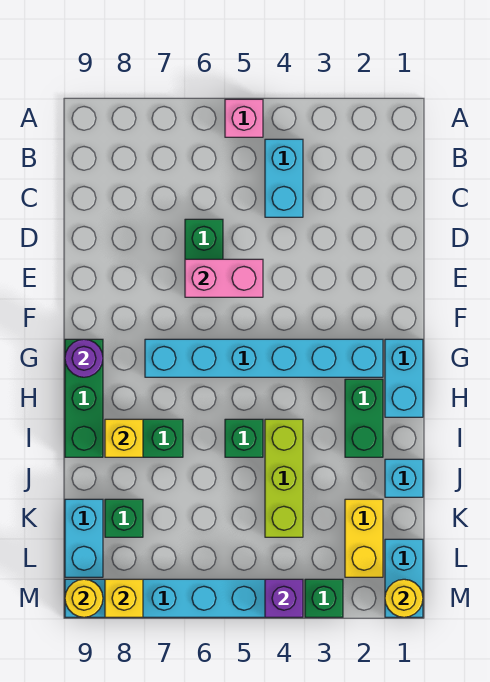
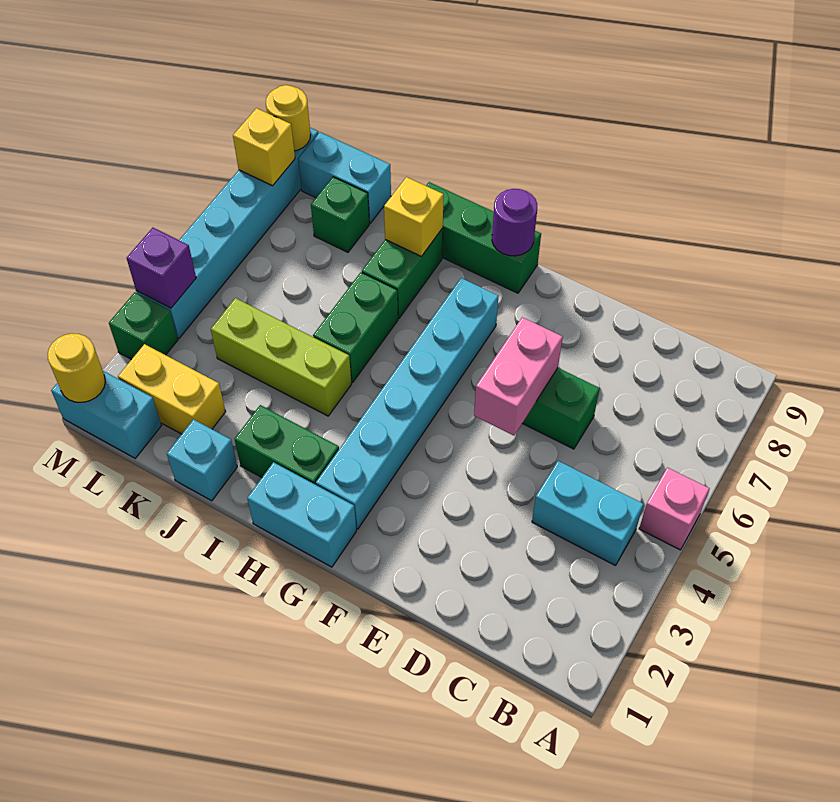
green 1x1 brick [225,419,263,457] -> green 1x2 brick [313,272,398,383]

